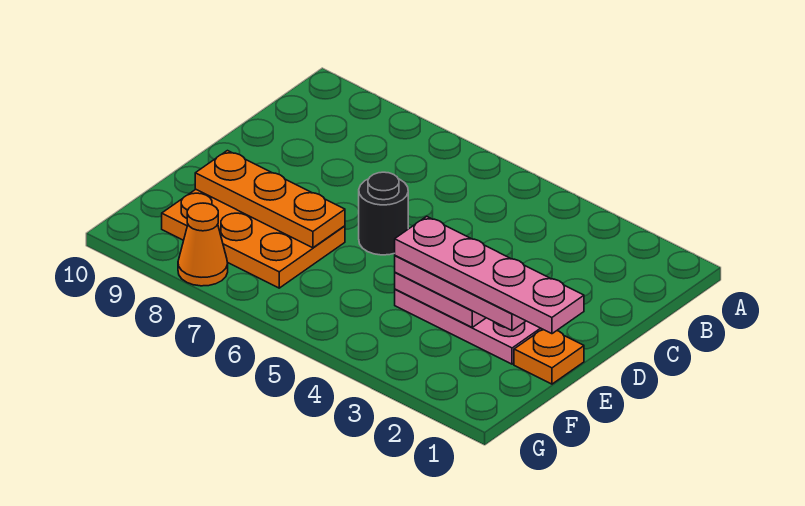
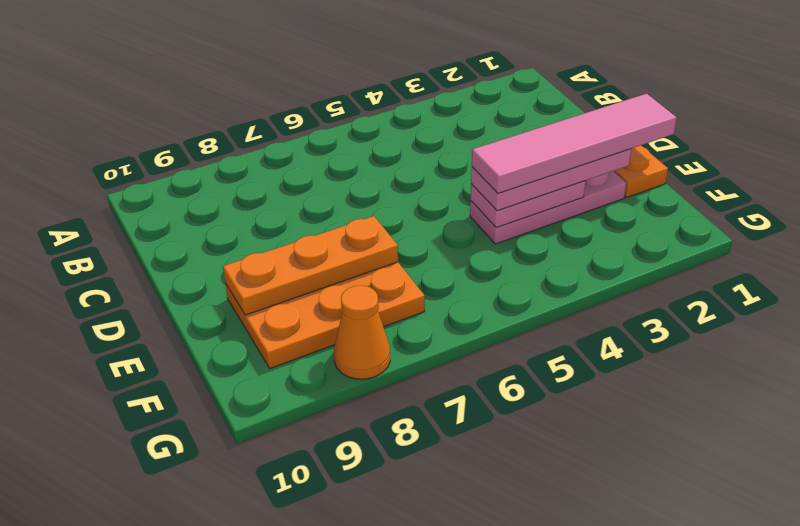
black 1x1 round brick [359,172,408,255] -> none
pink 1x4 plate [395,216,584,334] -> pink 1x4 tile [472,94,677,193]

